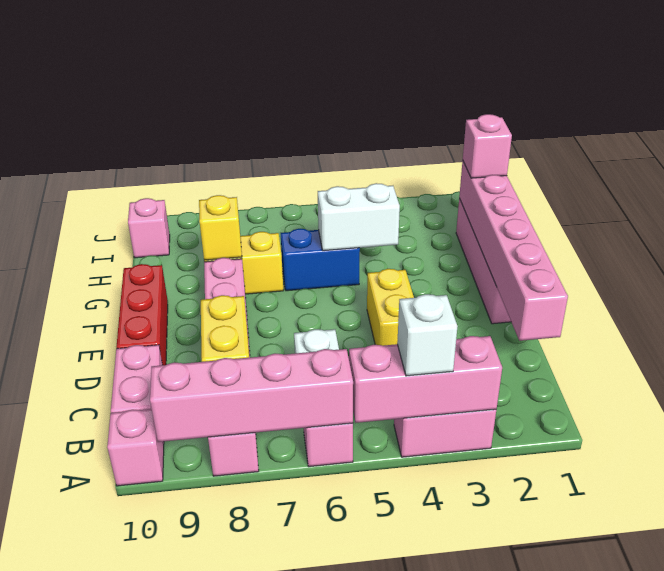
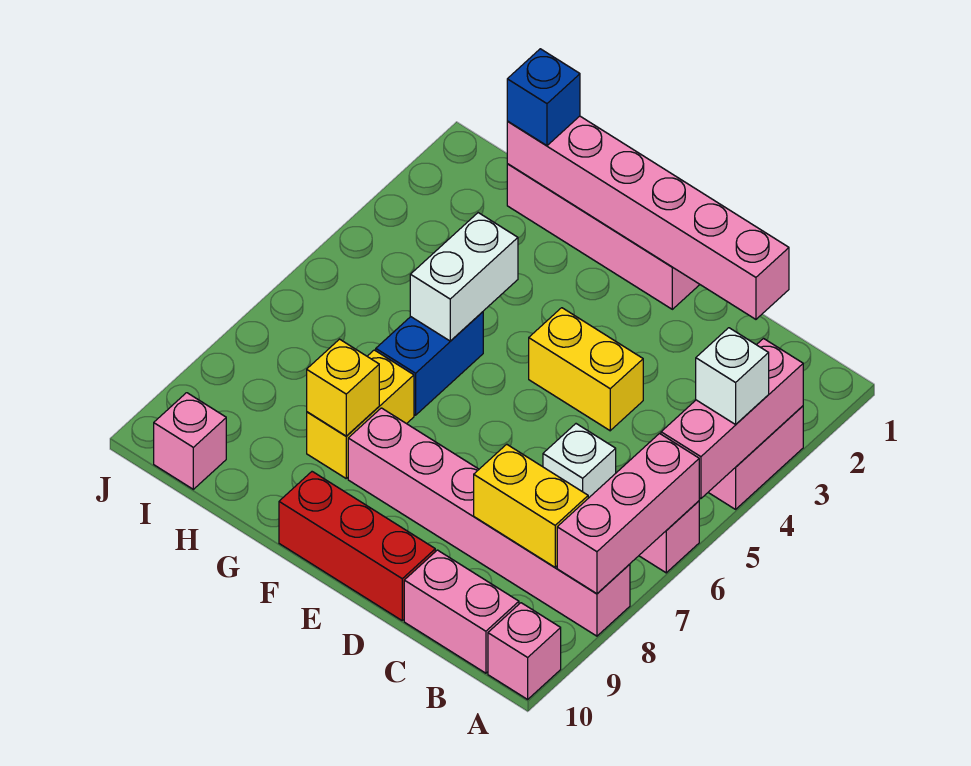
pink 1x4 brick [150,349,353,442] -> pink 1x3 brick [557,434,699,594]
pink 1x1 brick [463,114,512,178] -> blue 1x1 brick [507,49,580,146]

